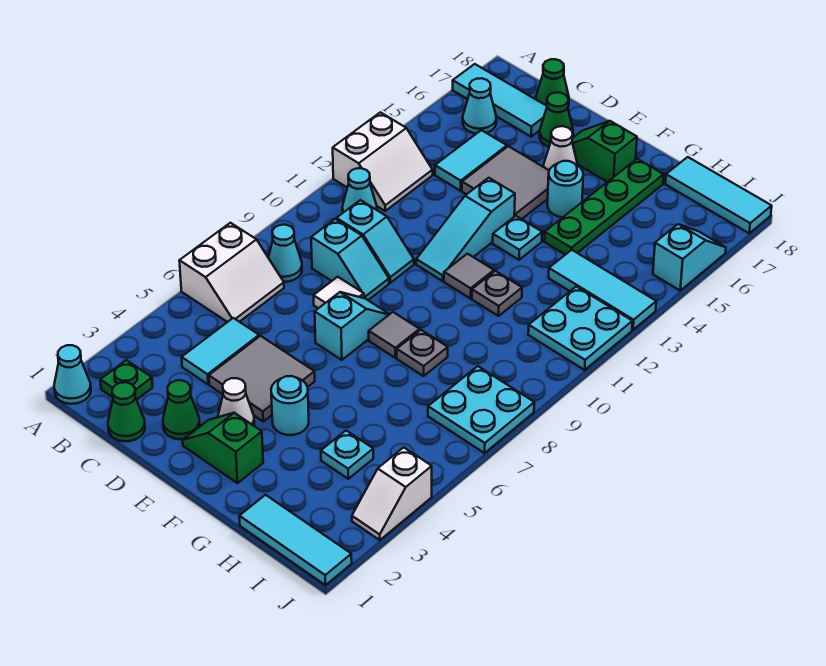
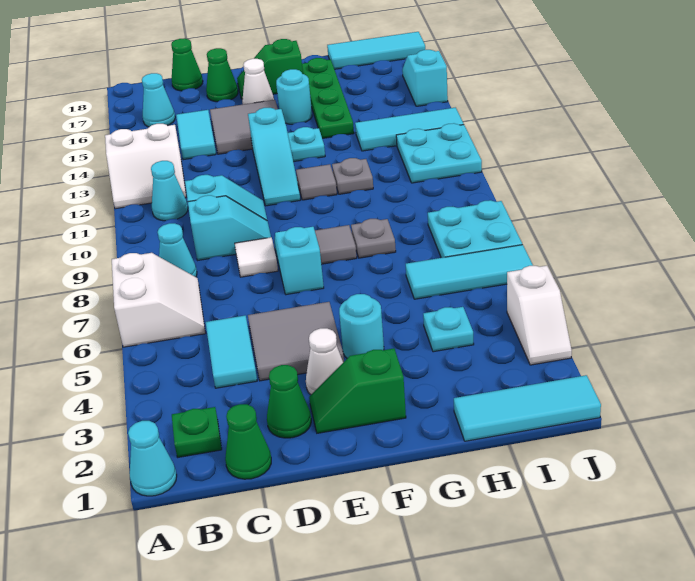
white 2x2 slope [333,112,433,211] -> white 2x2 slope turned to [105,124,186,209]
cyan 1x3 tile [453,64,547,137] -> cyan 1x3 tile moved to [406,245,533,299]

